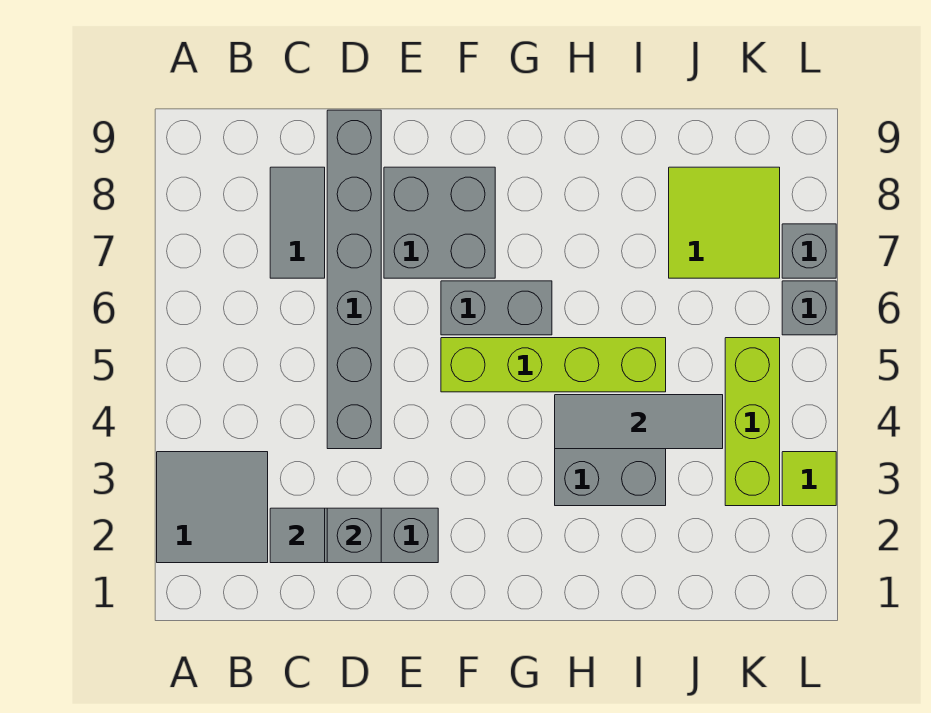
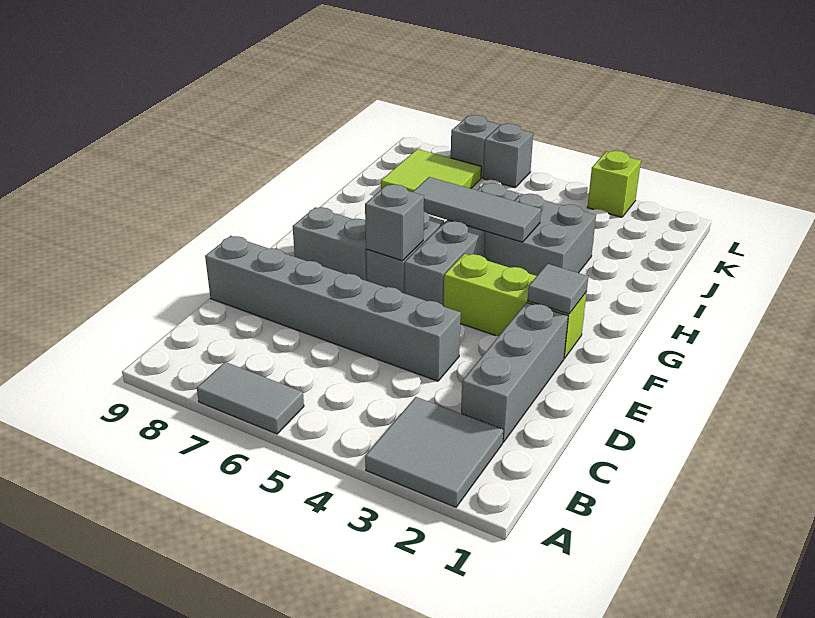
grey 1x1 tile [270,508,325,563] -> grey 1x1 tile moved to [528,264,588,314]
grey 1x2 tile [270,167,325,278] -> grey 1x2 tile moved to [197,362,304,434]
grey 1x1 brick [327,508,381,563] -> grey 1x1 brick moved to [365,184,424,261]
grey 2x2 brick [384,167,495,278] -> grey 1x2 brick [293,207,367,281]
lime 1x4 brick [441,338,666,392] -> grey 1x4 brick [405,183,519,307]
grey 1x3 tile [555,395,723,449] -> grey 1x3 tile turned to [413,177,541,242]
lime 1x3 brick [725,338,780,506] -> lime 1x3 brick moved to [444,254,587,359]
lime 1x1 tile [782,452,836,506] -> lime 1x1 brick [587,151,641,217]

